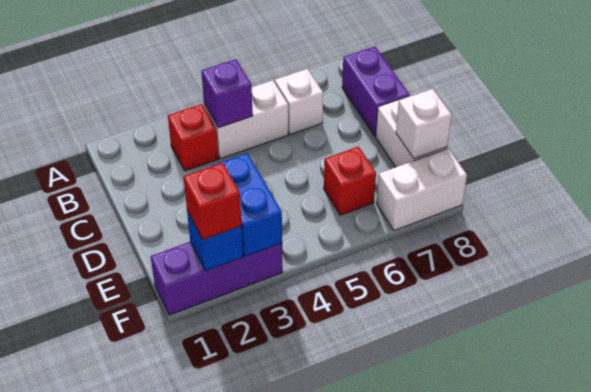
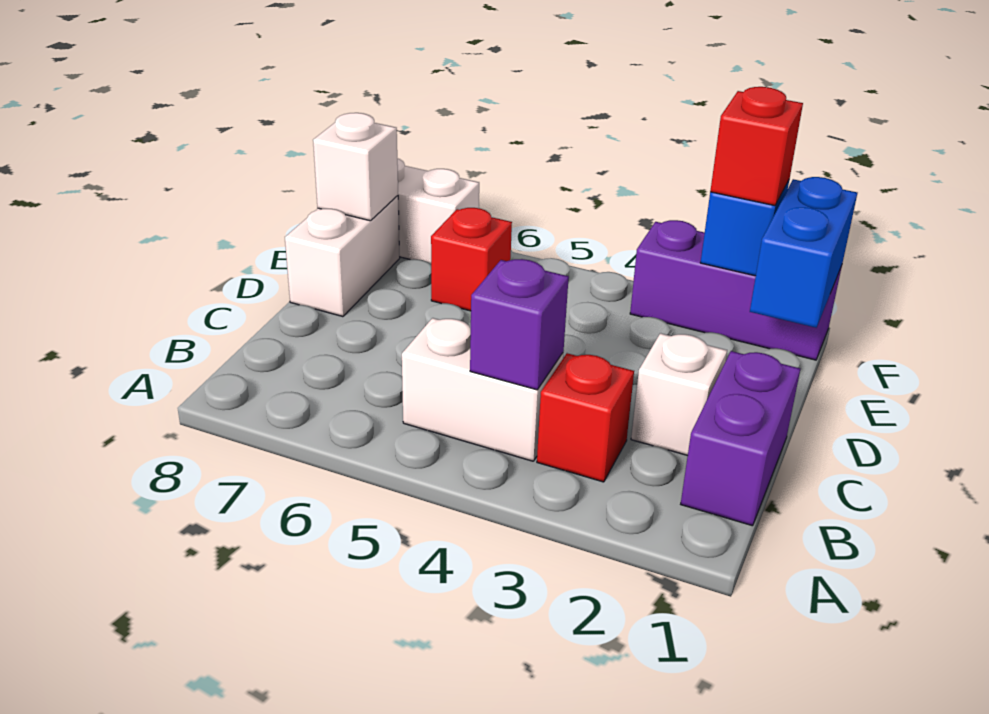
white 1x1 brick [275,69,323,135] -> white 1x1 brick moved to [631,333,727,456]
purple 1x2 brick [342,46,410,136] -> purple 1x2 brick moved to [681,351,800,526]
blue 1x2 brick [211,153,282,256] -> blue 1x2 brick moved to [750,177,857,328]

